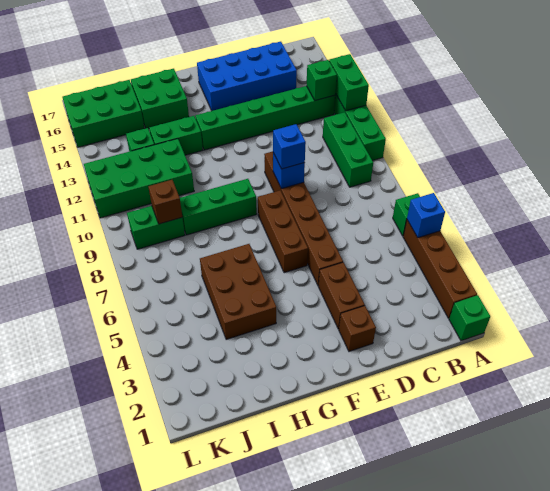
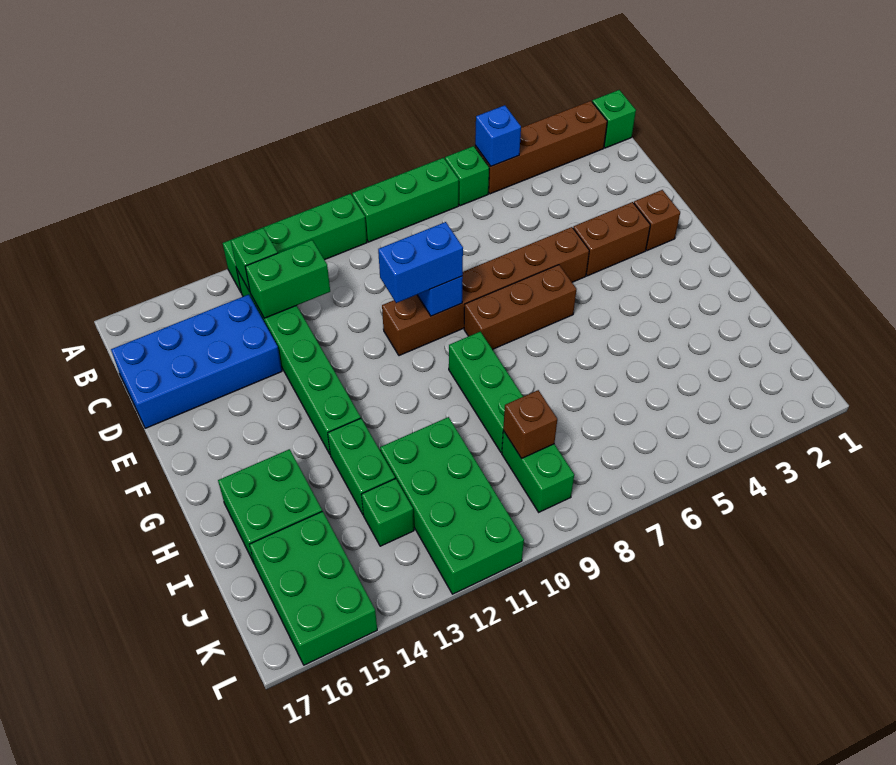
green 1x2 brick [329,54,369,111] -> green 1x2 brick moved to [245,240,330,318]
green 1x3 brick [323,112,373,187] -> green 1x3 brick moved to [352,158,459,242]
blue 2x4 brick [197,42,297,111] -> blue 2x4 brick turned to [111,294,282,428]
blue 1x1 brick [273,124,306,169] -> blue 1x2 brick [378,222,463,303]
brown 2x3 brick [200,244,276,340] -> none

